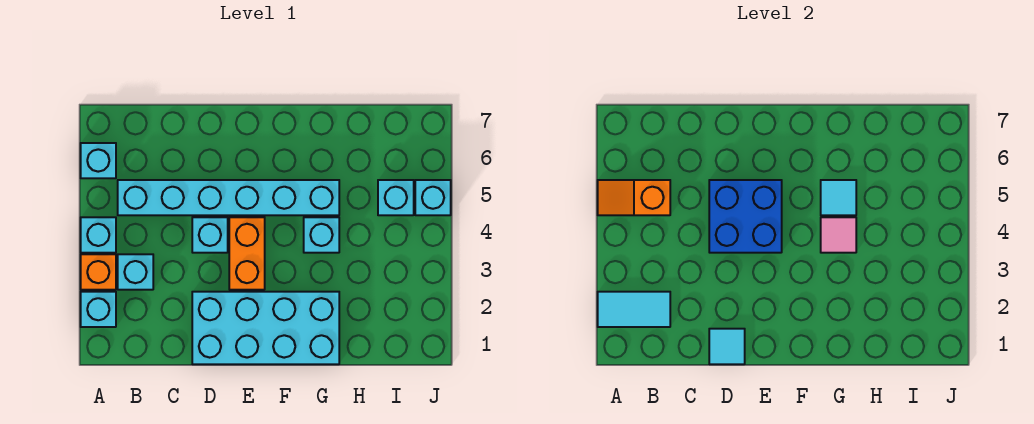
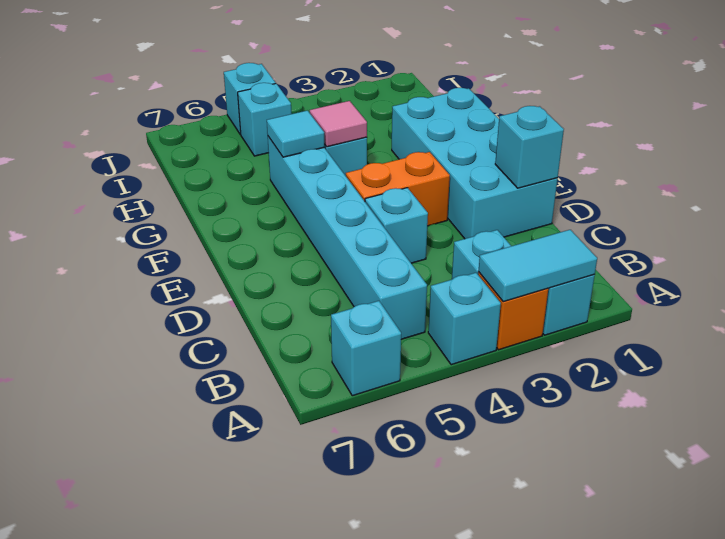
cyan 1x2 tile [598,292,670,327] -> cyan 1x2 tile turned to [479,230,597,302]
orange 1x2 slope [598,180,670,215] -> none
cyan 1x1 tile [709,329,745,364] -> cyan 1x1 brick [495,106,564,188]
blue 2x2 brick [709,180,782,253] -> none

